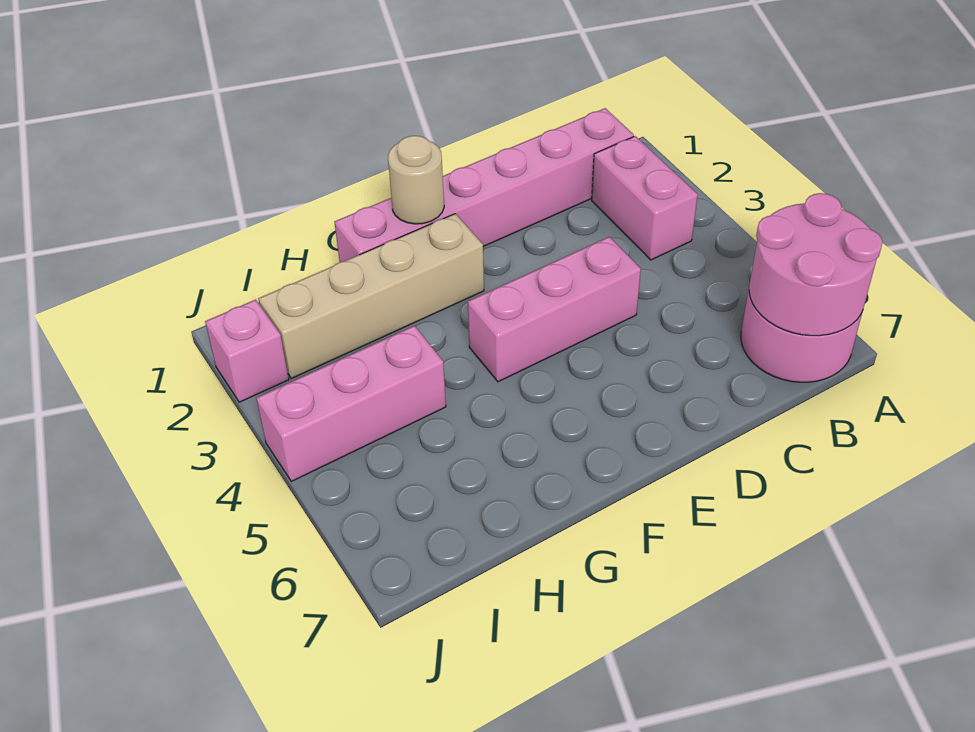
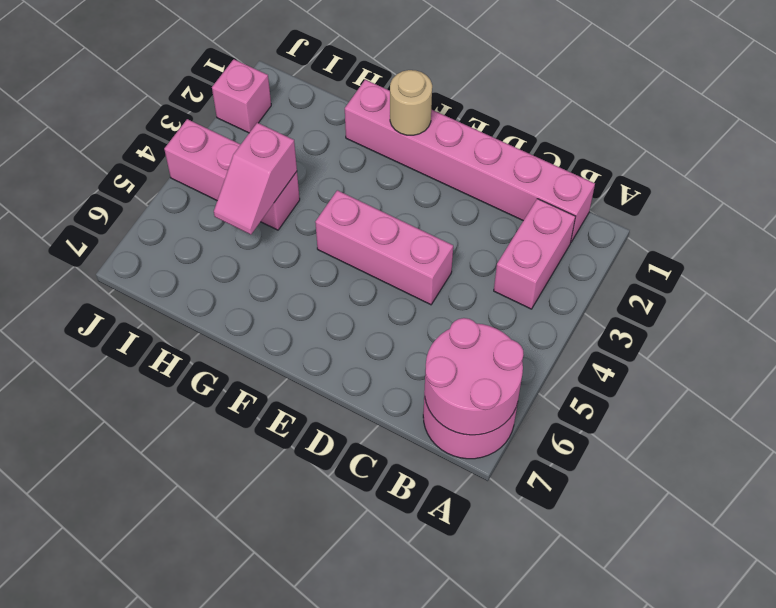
tan 1x4 brick [258,214,484,378] -> none
none -> pink 1x2 slope [214,123,297,234]

